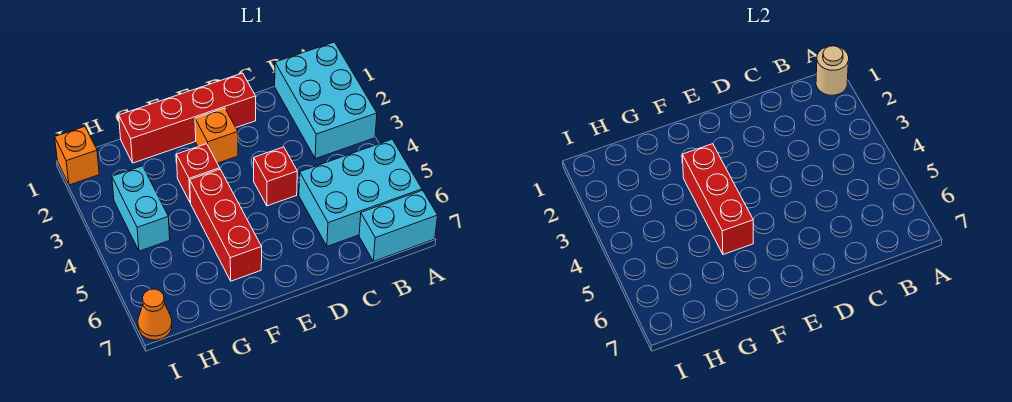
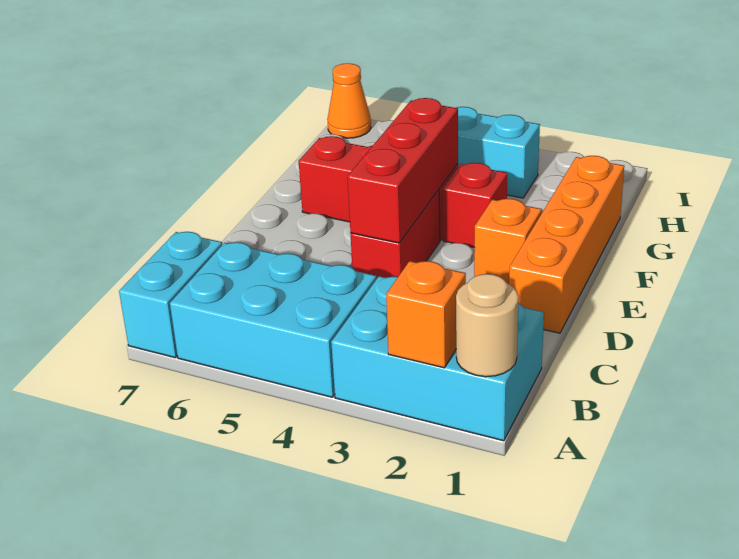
cyan 2x3 brick [299,139,422,246] -> cyan 2x3 brick turned to [170,242,376,397]
red 1x4 brick [119,73,256,163] -> orange 1x4 brick [509,156,624,333]
red 1x1 brick [254,147,297,206] -> red 1x2 brick [351,190,440,279]
red 1x3 brick [682,144,753,255] -> red 1x3 brick turned to [347,98,458,243]
orange 1x1 brick [55,127,99,185] -> orange 1x1 brick moved to [386,261,466,368]

